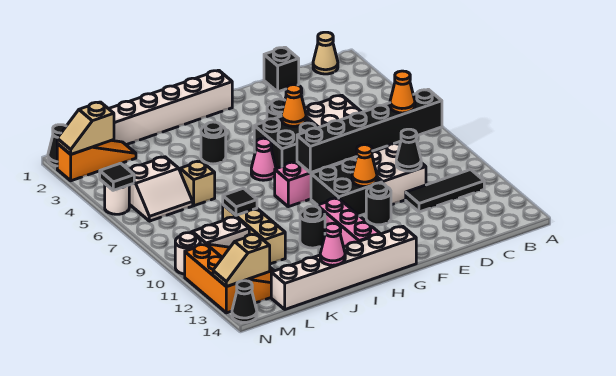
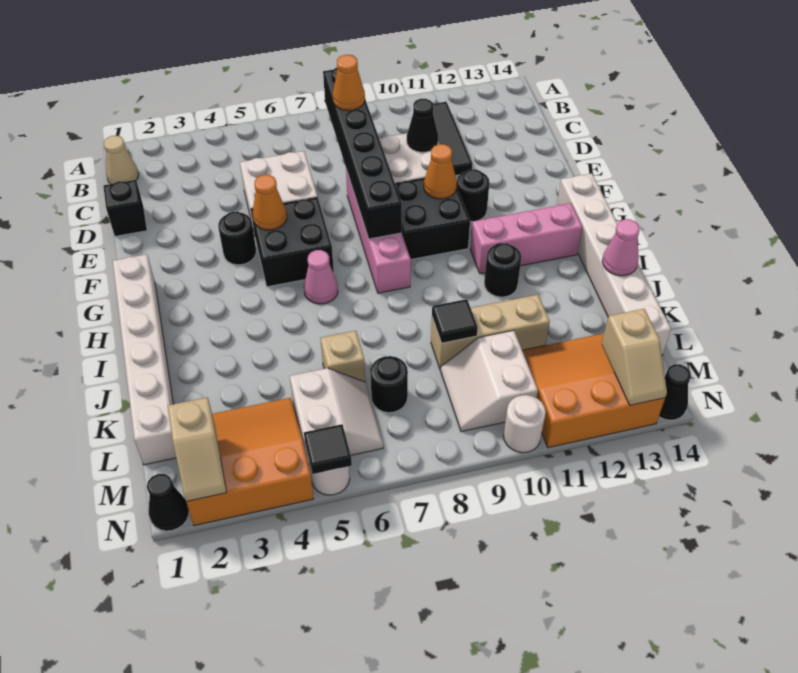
black 1x1 round brick [201,122,226,164] -> black 1x1 round brick moved to [370,356,408,413]
orange 1x3 slope [57,140,136,181] -> orange 3x3 slope [186,398,314,526]

